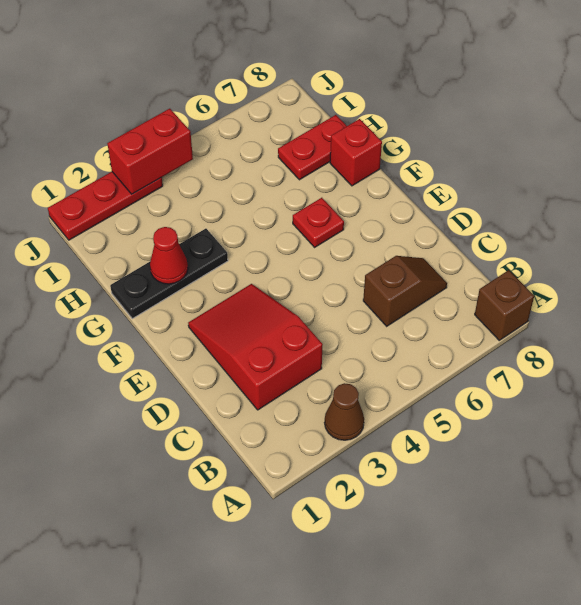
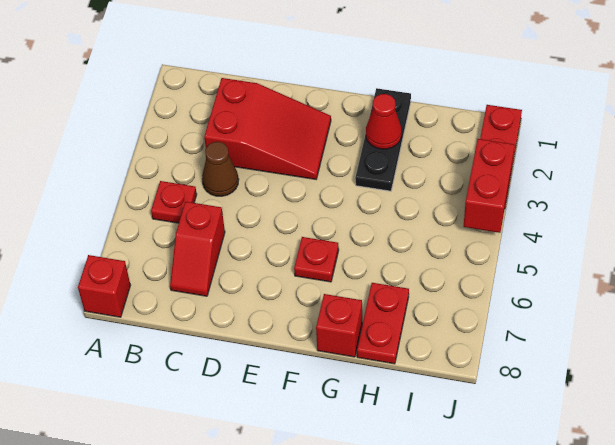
brown 1x1 cone [324,383,364,440] -> brown 1x1 cone moved to [202,142,239,196]
brown 1x1 brick [475,270,534,340] -> red 1x1 brick [78,255,131,317]
none -> red 1x1 plate [151,181,197,223]
brown 1x2 slope [363,256,447,326] -> red 1x2 slope [170,202,225,296]

